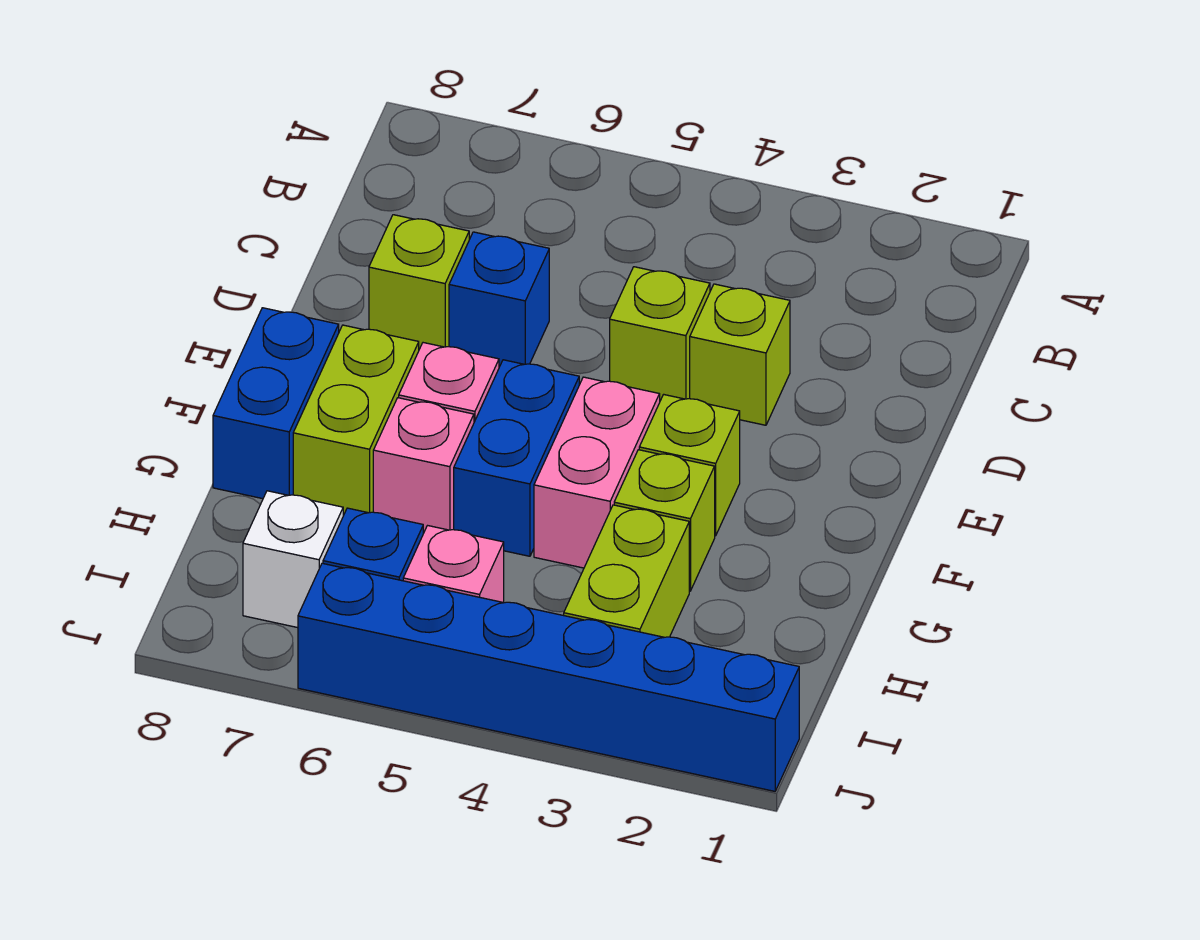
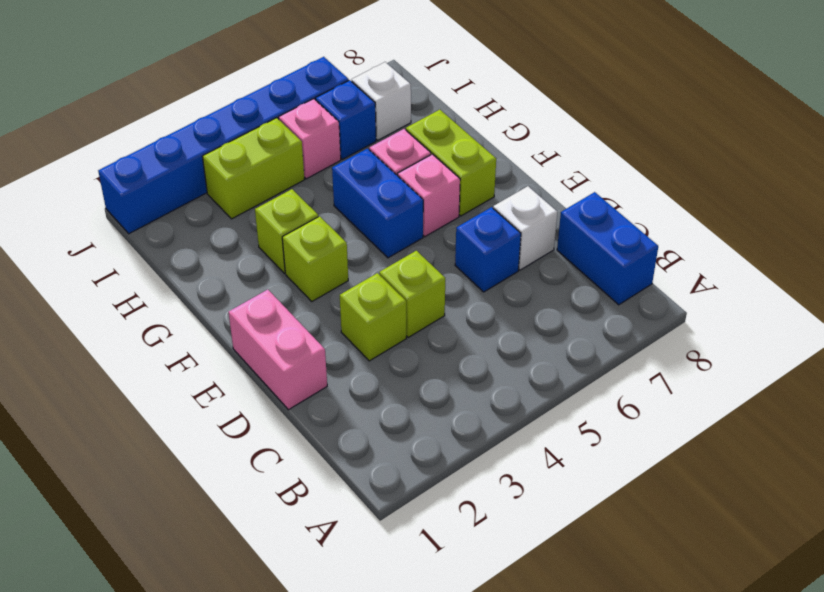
lime 1x1 brick [369,215,469,349] -> white 1x1 brick [493,186,557,270]
pink 1x2 brick [534,377,660,568] -> pink 1x2 brick moved to [229,290,327,410]
blue 1x2 brick [213,308,339,499] -> blue 1x2 brick moved to [557,192,658,305]
lime 1x2 brick [564,505,689,637] -> lime 1x2 brick turned to [202,118,304,219]

